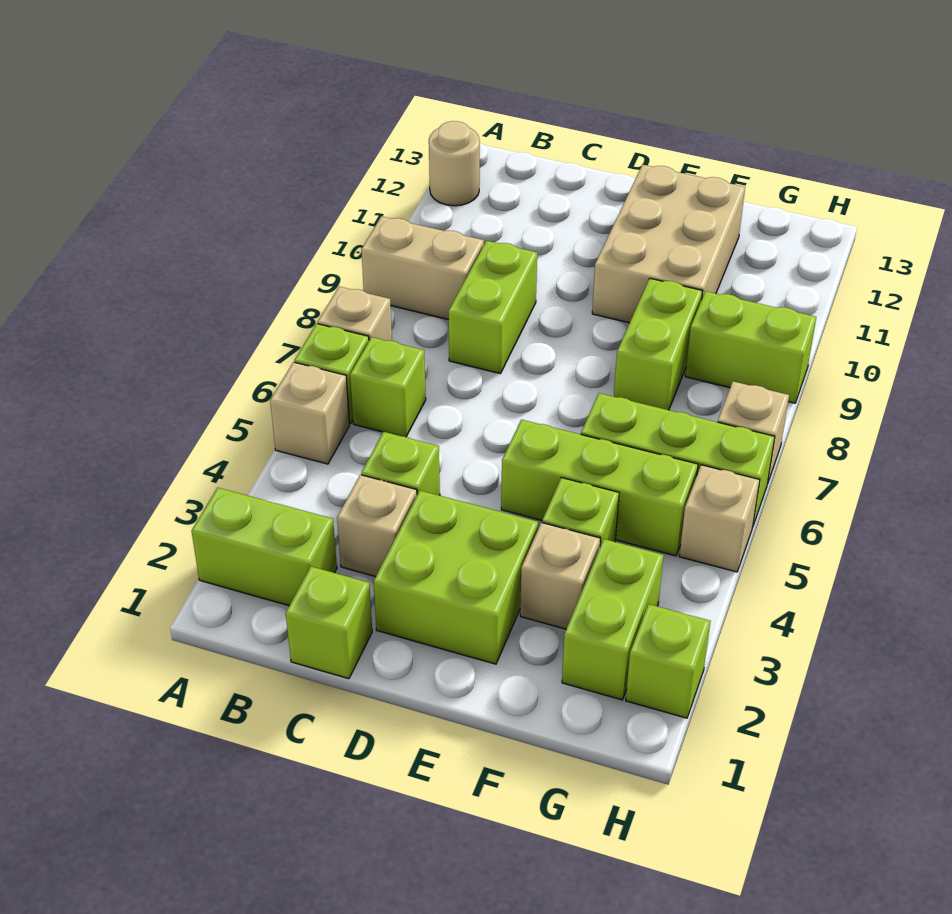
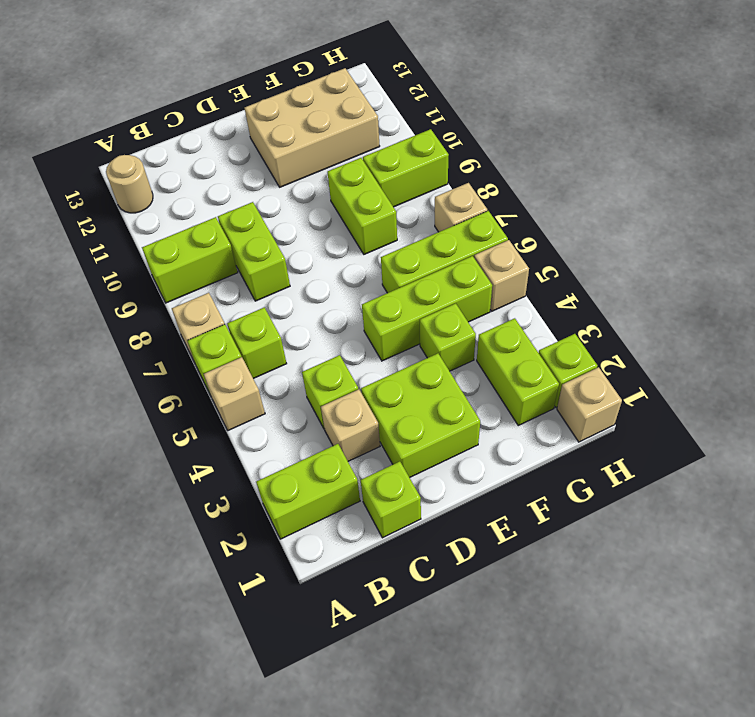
tan 1x2 brick [361,216,484,320] -> lime 1x2 brick [142,217,238,303]
tan 2x3 brick [592,165,745,323] -> tan 2x3 brick turned to [245,68,380,187]
tan 1x1 brick [520,523,600,629] -> tan 1x1 brick moved to [557,367,622,442]

